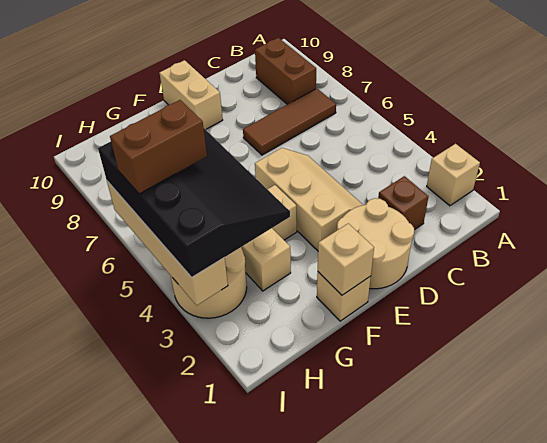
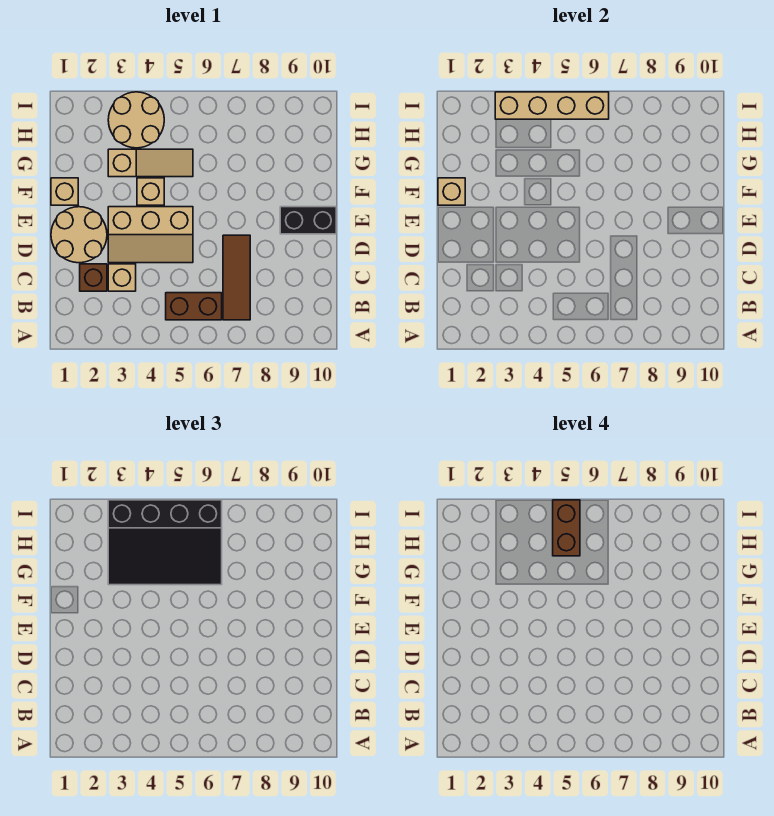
tan 1x1 brick [427,144,480,206] -> tan 1x1 brick moved to [108,264,136,291]
brown 1x2 brick [255,38,316,104] -> brown 1x2 brick moved to [166,293,222,320]
tan 1x2 brick [160,60,223,130] -> black 1x2 brick [280,207,336,234]

